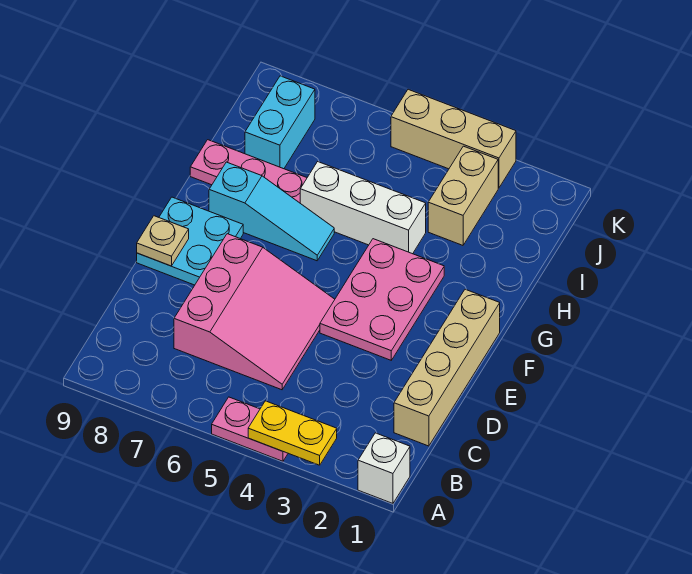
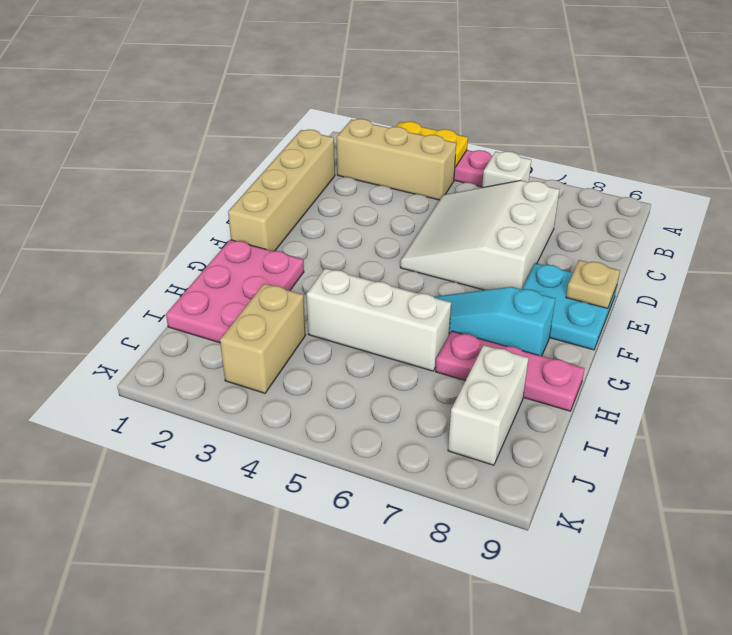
white 1x1 brick [358,433,410,503] -> white 1x1 brick moved to [482,151,531,188]
pink 3x3 slope [174,234,335,390] -> white 3x3 slope [400,180,559,290]
pink 2x3 plate [320,239,444,360] -> pink 2x3 plate moved to [166,240,304,343]
cyan 1x2 brick [245,76,315,169] -> white 1x2 brick [448,345,529,465]
tan 1x3 brick [391,89,516,188] -> tan 1x3 brick moved to [336,119,456,200]

